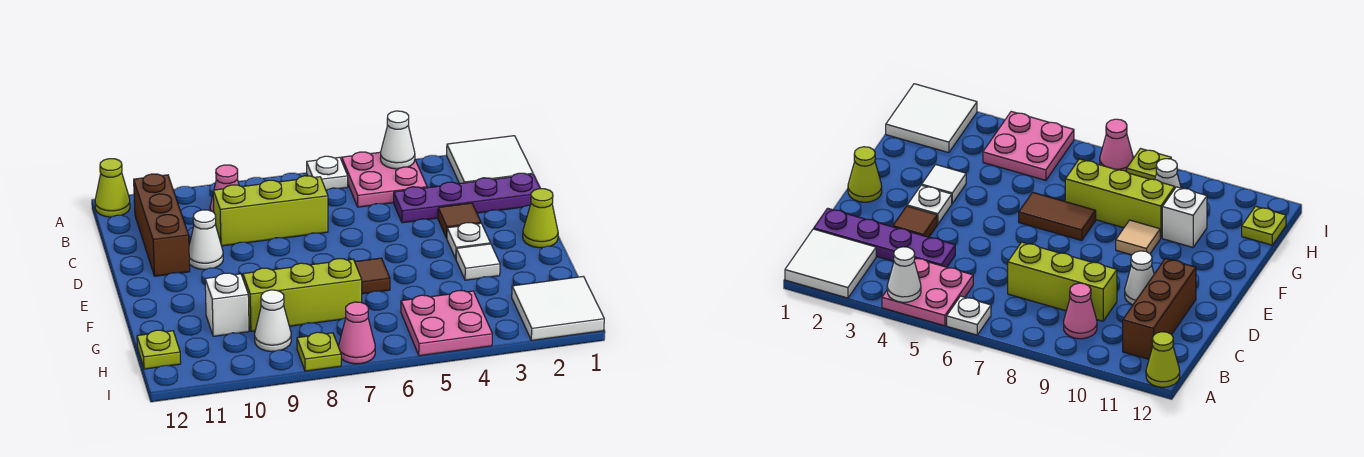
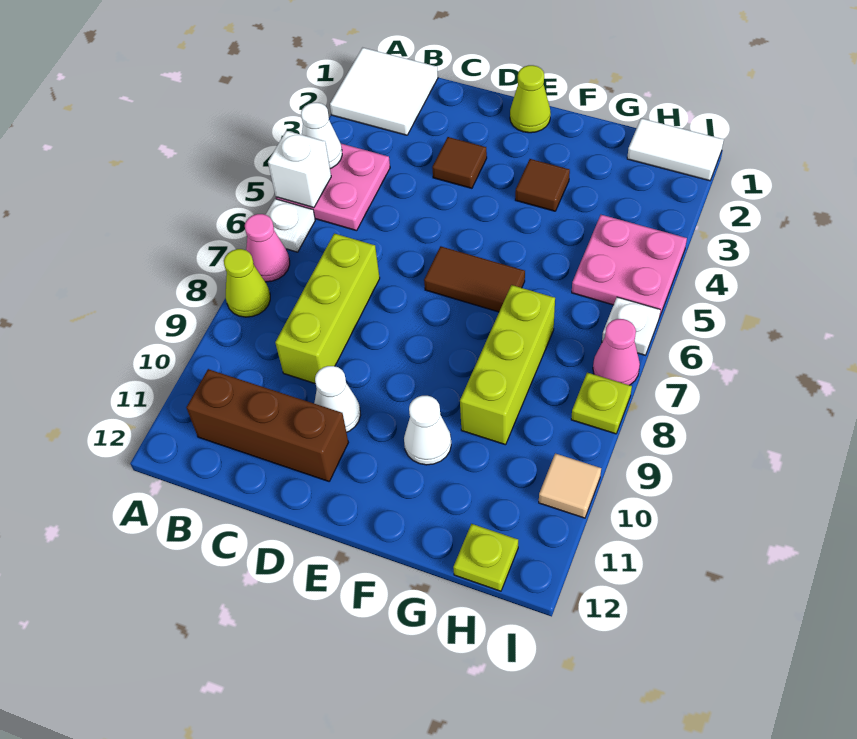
lime 1x1 cone [95,159,130,217] -> lime 1x1 cone moved to [224,249,270,317]
pink 1x1 cone [210,165,239,212] -> pink 1x1 cone moved to [245,214,290,282]
purple 1x4 plate [394,173,541,223] -> none
white 1x1 plate [447,223,490,258] -> white 1x1 plate moved to [602,297,660,355]
white 1x1 tile [456,244,500,280] -> brown 1x1 tile [515,159,570,211]
brown 1x2 tile [355,258,390,294] -> brown 1x2 tile turned to [424,246,525,312]
tan 1x1 tile [1116,220,1160,255] -> tan 1x1 tile moved to [539,453,601,518]
white 1x1 brick [205,273,249,336] -> white 1x1 brick moved to [268,131,331,208]
white 2x2 tile [512,276,604,341] -> white 1x2 tile [627,118,724,181]
white 1x1 cone [255,290,291,352] -> white 1x1 cone moved to [404,396,451,465]

